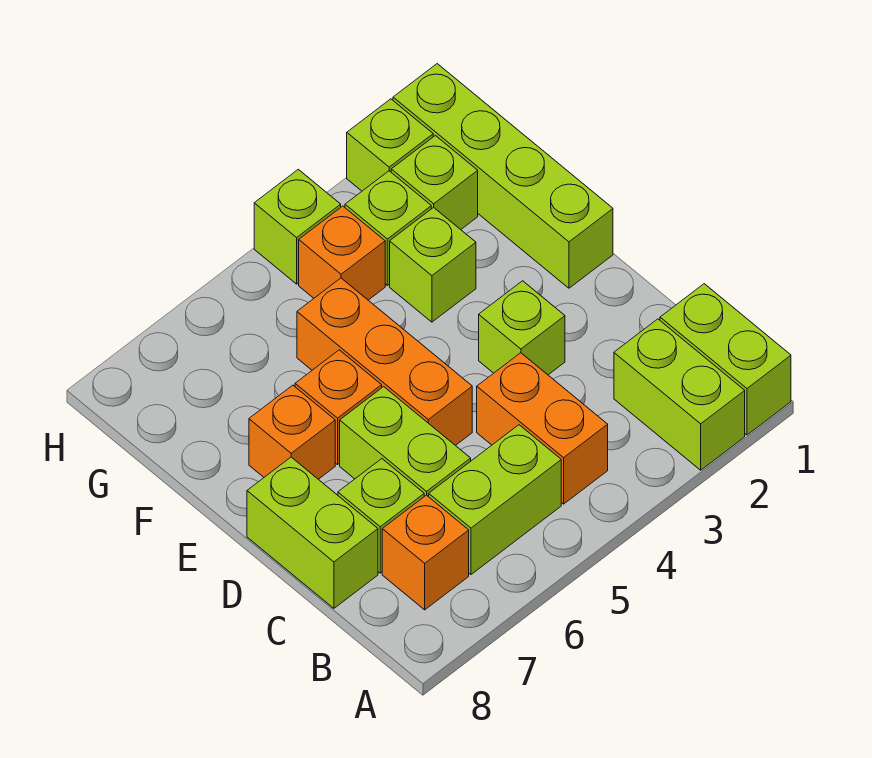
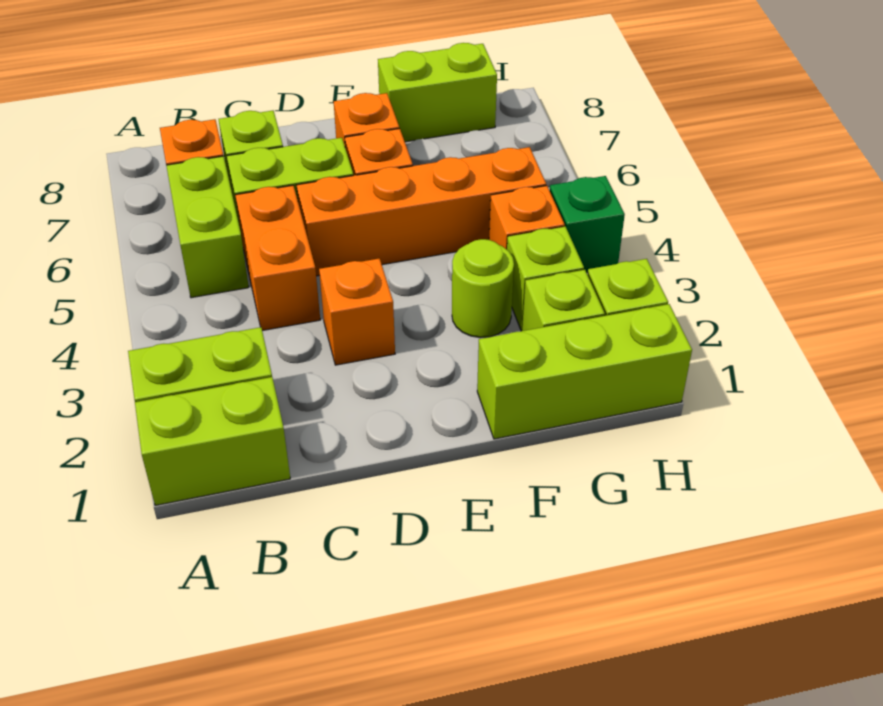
orange 1x2 brick [477,353,608,504] -> orange 1x2 brick turned to [235,185,320,331]
lime 1x2 brick [247,457,378,608] -> lime 1x2 brick moved to [378,43,497,142]
lime 1x1 brick [479,281,565,375] -> orange 1x1 brick [319,258,395,365]
orange 1x3 brick [297,278,472,446] -> orange 1x4 brick [297,147,546,276]
lime 1x4 brick [393,64,613,288] -> lime 1x3 brick [477,304,692,439]
lime 1x1 brick [390,207,476,322] -> lime 1x1 round brick [452,239,514,338]
lime 1x1 brick [254,169,341,284] -> green 1x1 brick [550,176,625,273]

